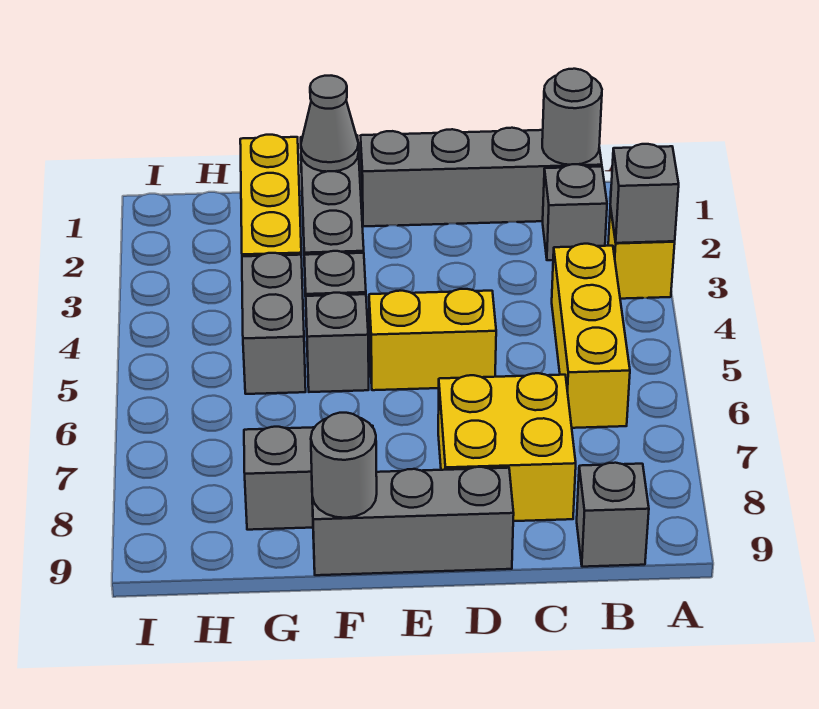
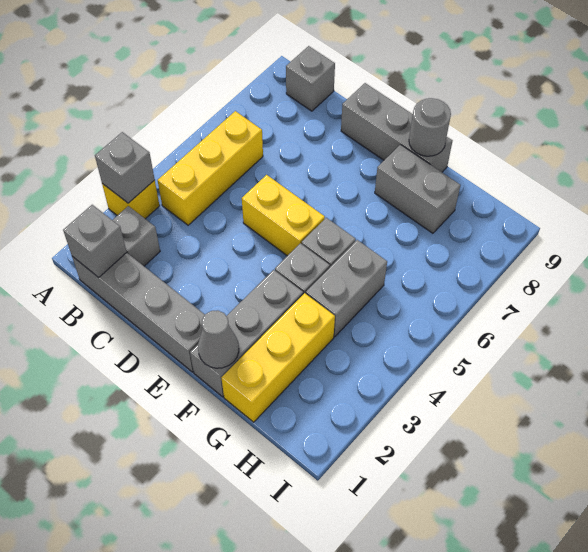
grey 1x1 round brick [542,69,602,165] -> grey 1x1 brick [63,205,127,277]
yellow 2x2 brick [438,373,576,521] -> none

